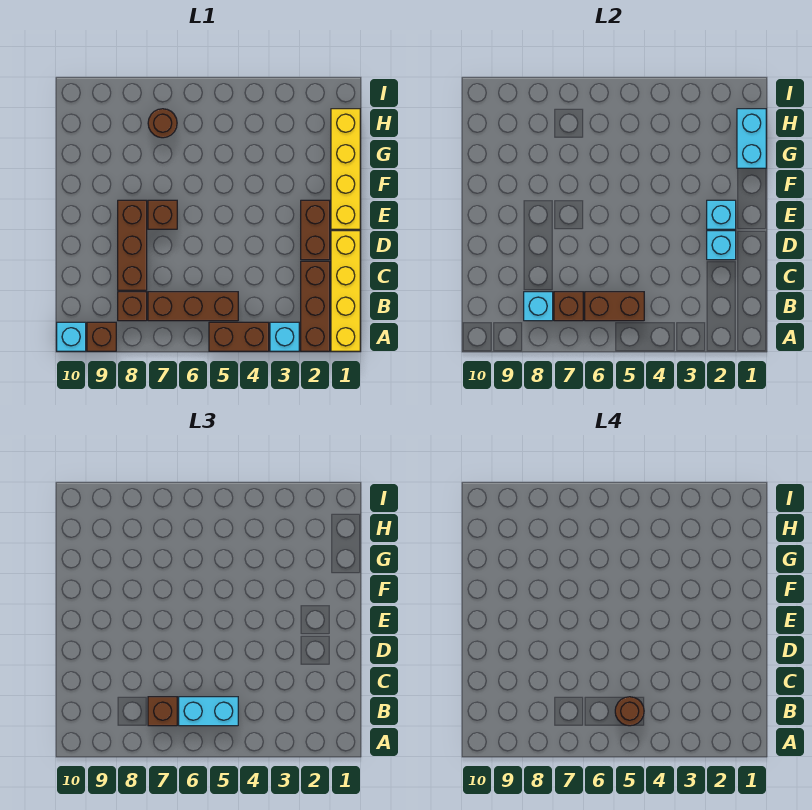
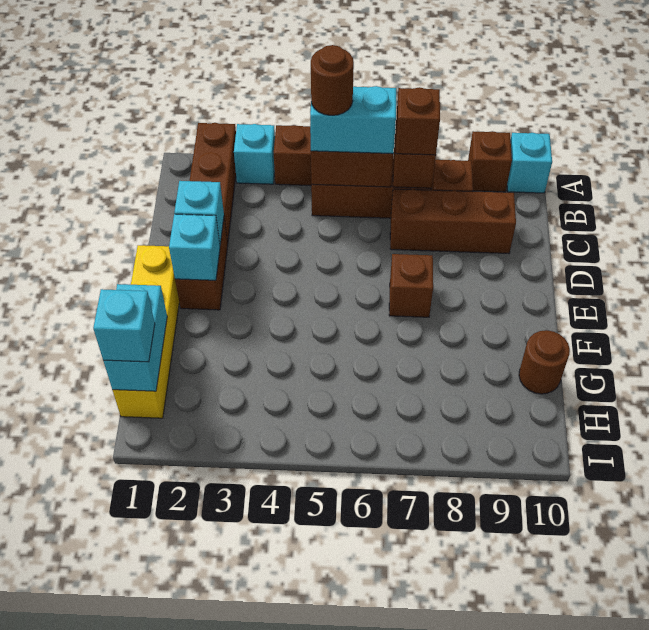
yellow 1x4 brick [331,231,360,351] -> none
cyan 1x1 brick [524,292,553,321] -> cyan 1x1 brick moved to [93,289,155,362]
brown 1x3 brick [118,200,147,290] -> brown 1x3 brick turned to [390,189,516,254]
brown 1x1 round brick [148,109,177,138] -> brown 1x1 round brick moved to [519,330,570,394]

